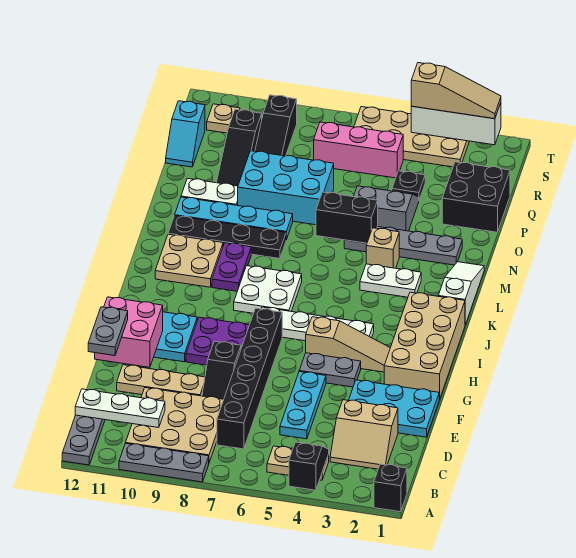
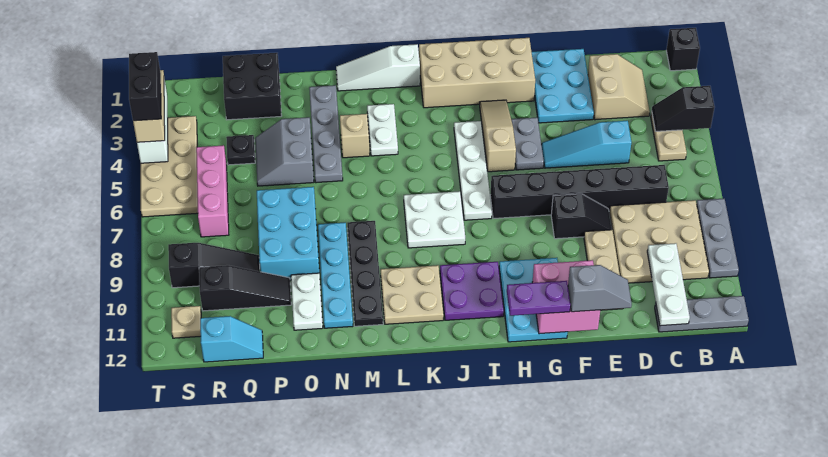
cyan 1x3 plate [280,372,326,439] -> cyan 1x3 slope [542,121,631,168]
grey 1x2 plate [88,307,128,356] -> grey 1x2 slope [568,265,632,312]
purple 2x2 plate [186,317,249,365] -> purple 2x2 plate moved to [440,262,504,320]
purple 1x2 plate [212,243,251,291] -> purple 1x2 plate moved to [507,281,570,316]
black 1x2 brick [316,192,378,243] -> black 1x2 brick moved to [129,52,161,121]

